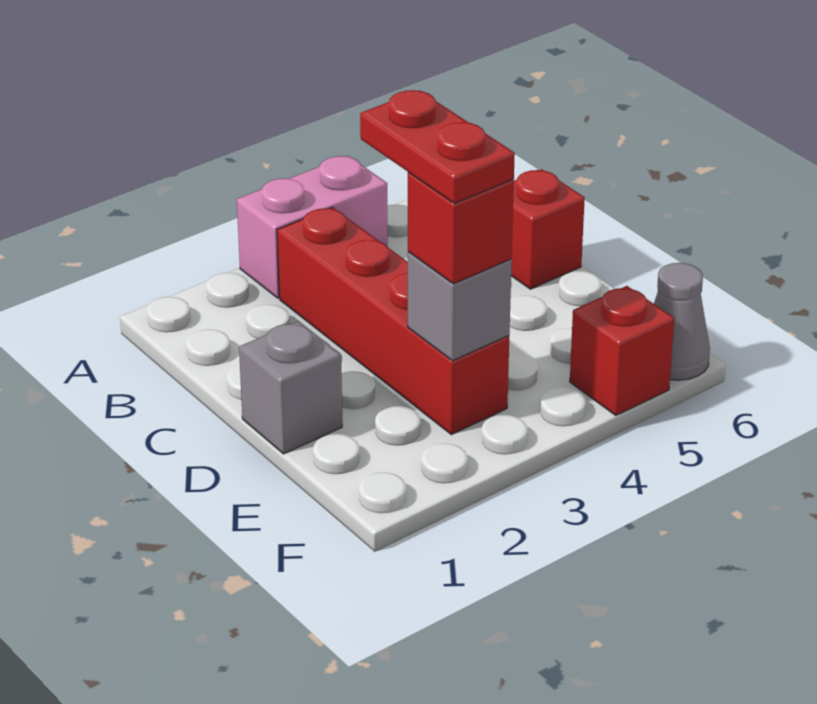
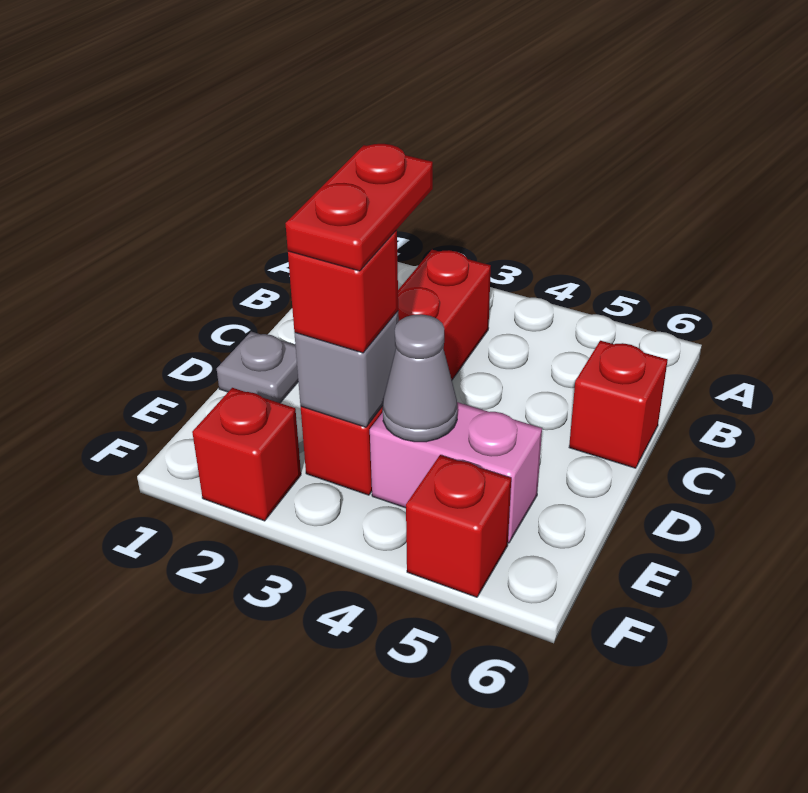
pink 1x2 brick [237,156,388,298] -> pink 1x2 brick moved to [370,402,542,543]
grey 1x1 brick [239,321,342,454] -> grey 1x1 plate [217,332,298,403]
none -> red 1x1 brick [192,388,301,521]
grey 1x1 cone [654,263,710,380] -> grey 1x1 cone moved to [383,314,457,442]

